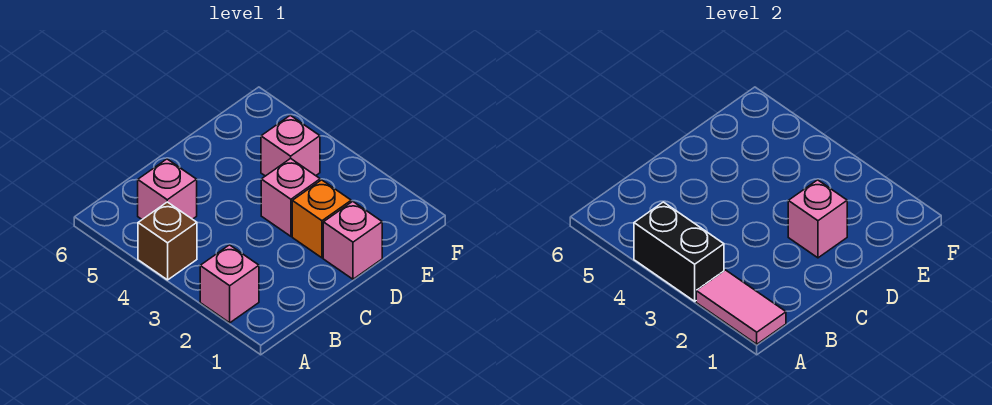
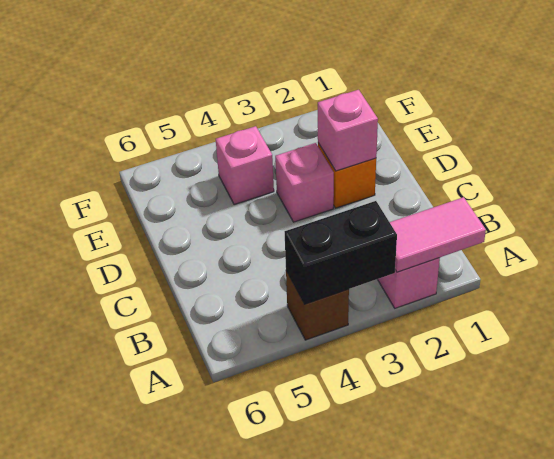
pink 1x1 brick [138,159,197,219] -> none
pink 1x1 brick [323,201,382,279] -> none

